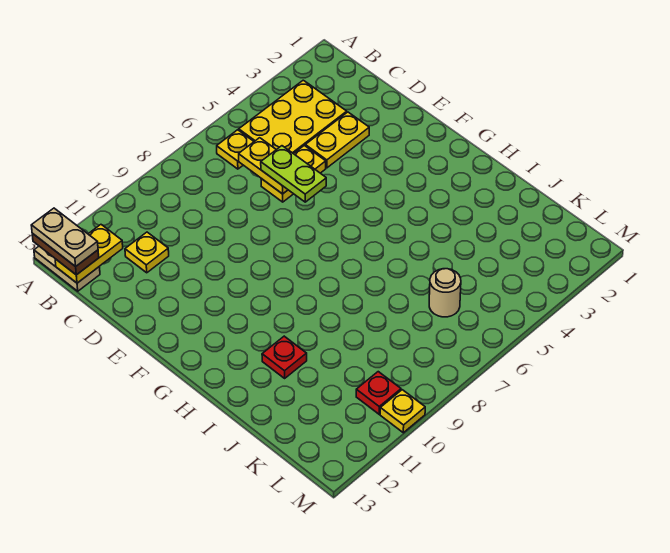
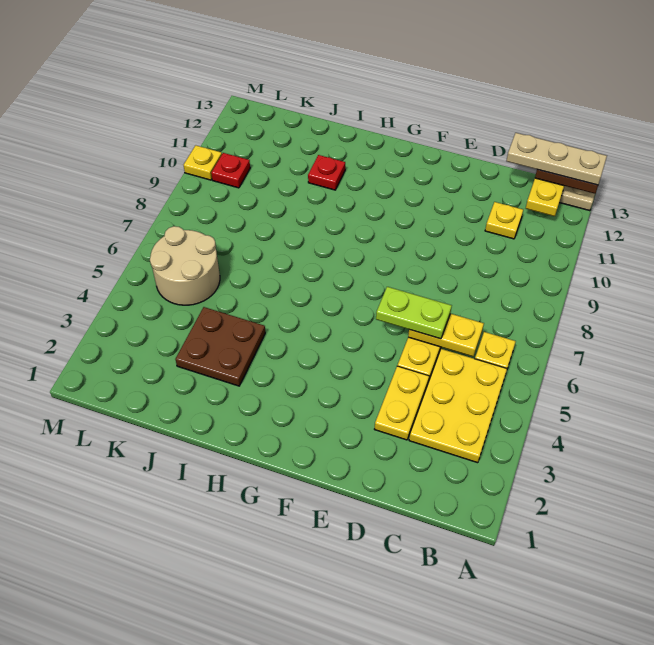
tan 1x2 plate [31,208,98,267] -> tan 1x3 plate [506,133,607,185]
none -> brown 2x2 plate [175,307,265,386]
tan 1x1 round brick [429,269,461,317] -> tan 2x2 round brick [150,226,220,305]

